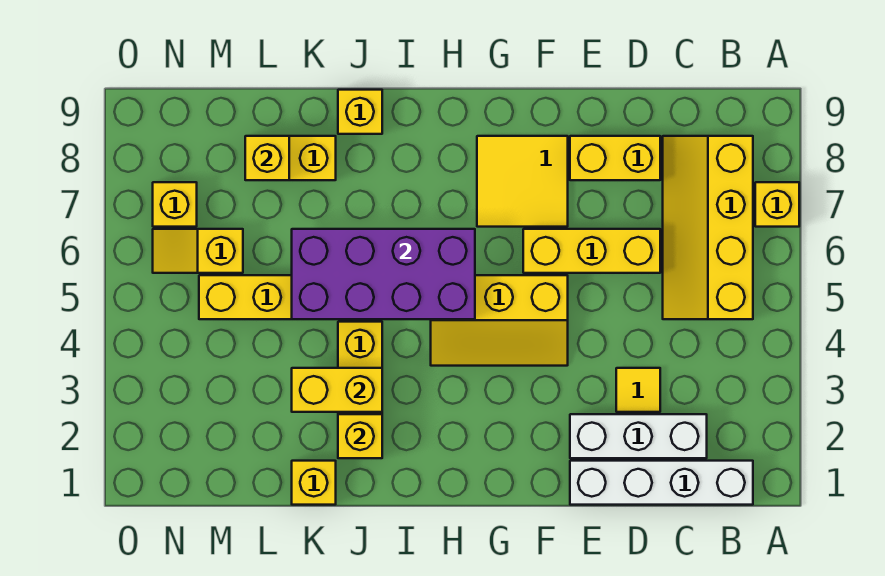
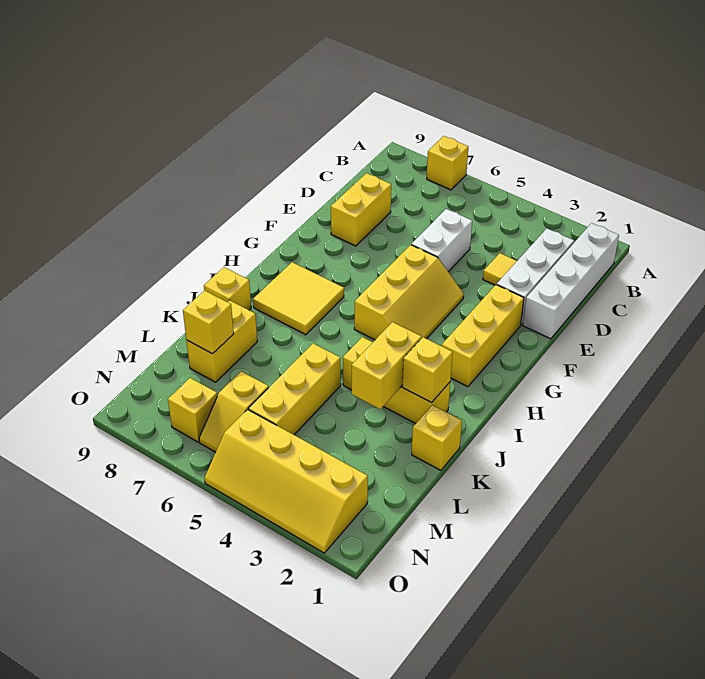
yellow 2x4 slope [663,136,753,319] -> yellow 2x4 slope moved to [204,409,368,553]
none -> white 1x2 brick [411,209,472,272]
yellow 1x3 brick [523,229,660,273] -> yellow 1x3 brick moved to [442,285,524,387]
yellow 2x2 tile [477,136,568,227] -> yellow 2x2 tile moved to [253,262,344,335]
purple 2x4 brick [292,229,475,319] -> none

